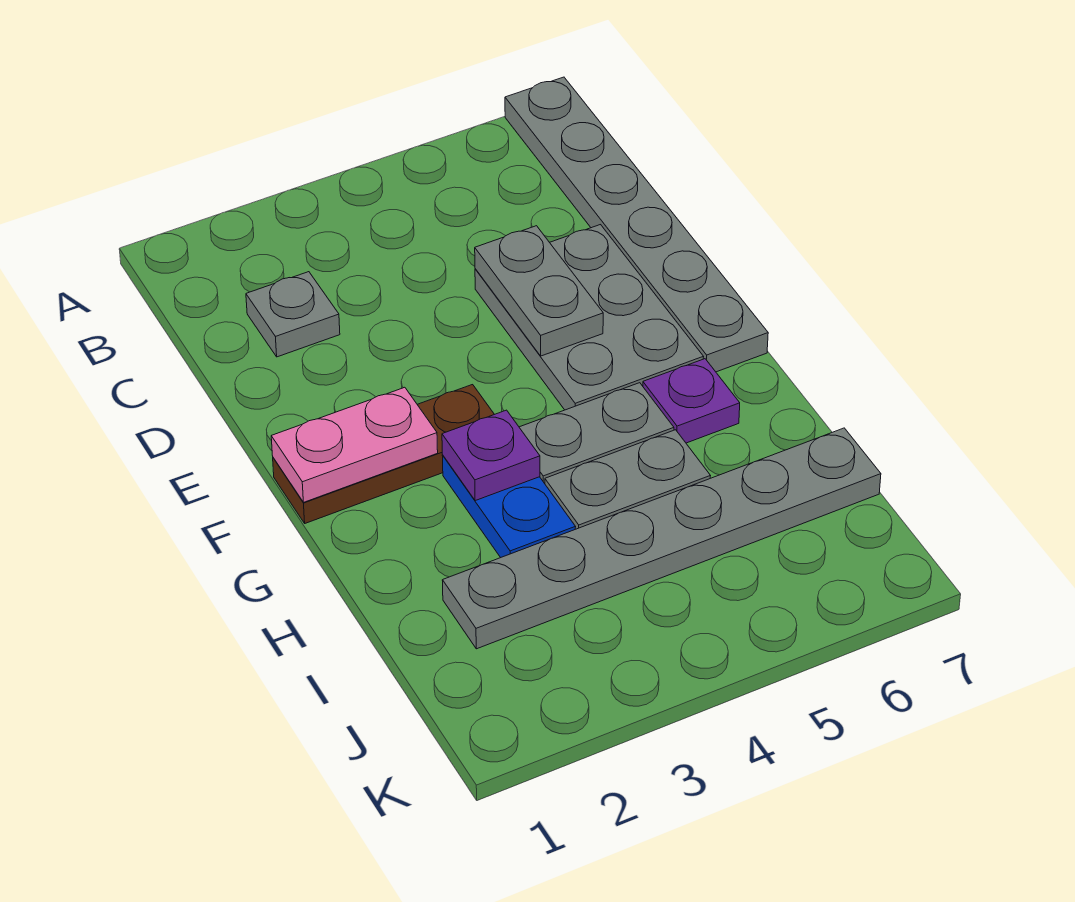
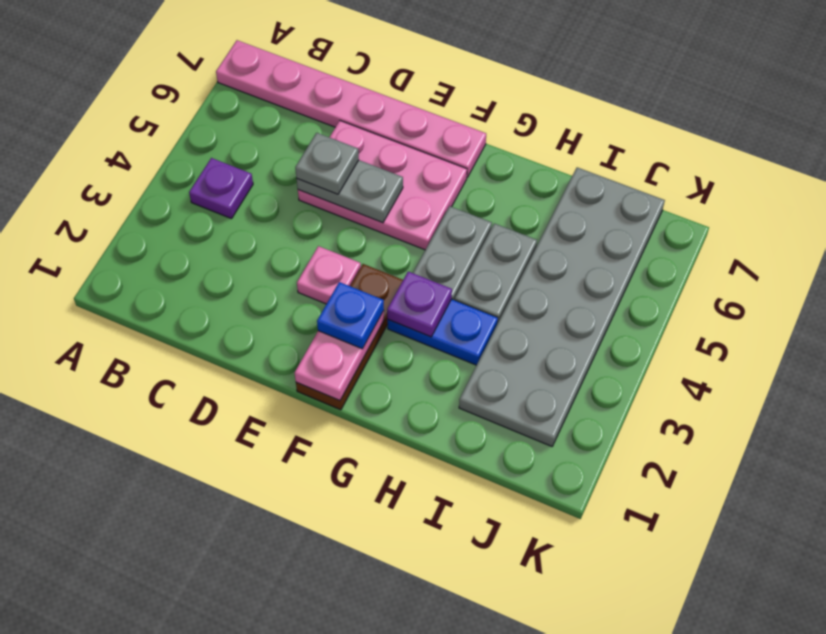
grey 1x6 plate [505,77,768,372] -> pink 1x6 plate [216,40,486,177]
grey 1x1 plate [246,272,340,357] -> grey 1x1 plate moved to [295,133,359,194]
grey 2x3 plate [475,225,704,410] -> pink 2x3 plate [298,121,467,250]
none -> pink 1x1 plate [297,246,361,304]
none -> blue 1x1 plate [317,282,384,349]
purple 1x1 plate [643,359,740,443] -> purple 1x1 plate moved to [189,158,253,219]
grey 1x6 plate [442,428,881,649] -> grey 2x6 plate [459,167,665,446]

